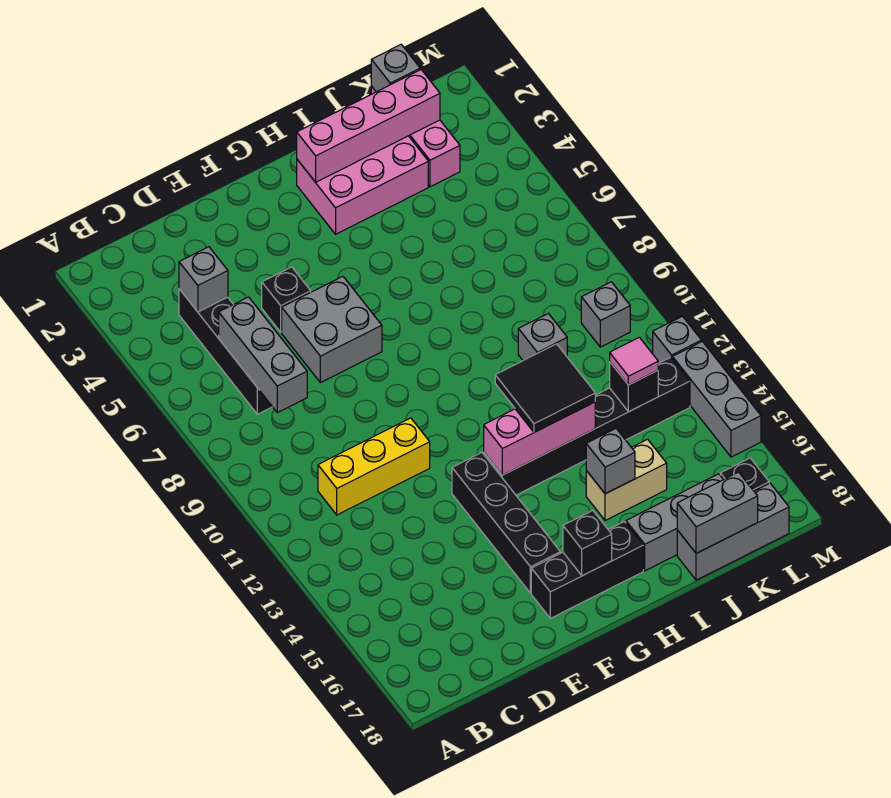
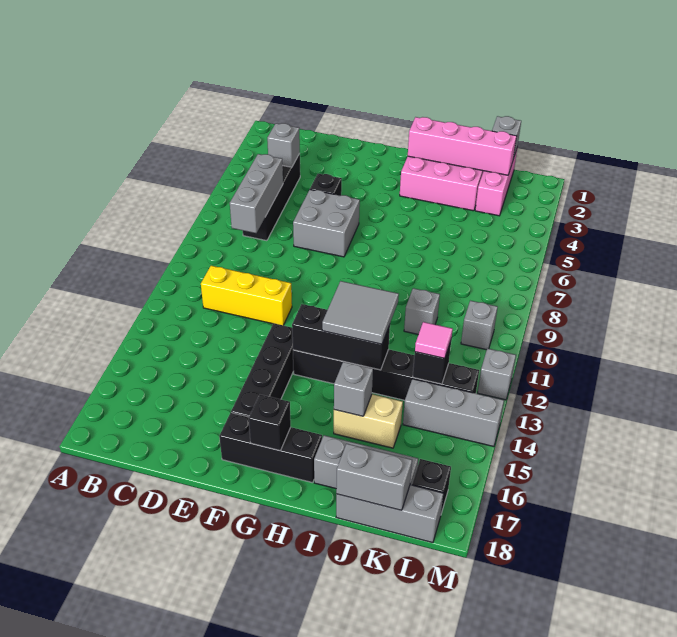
pink 1x3 brick [484,402,595,475] -> black 1x3 brick [292,304,390,370]
black 2x2 tile [495,344,595,432] -> grey 2x2 tile [322,281,399,344]
grey 1x3 brick [672,341,761,457] -> grey 1x3 brick turned to [403,379,504,447]

